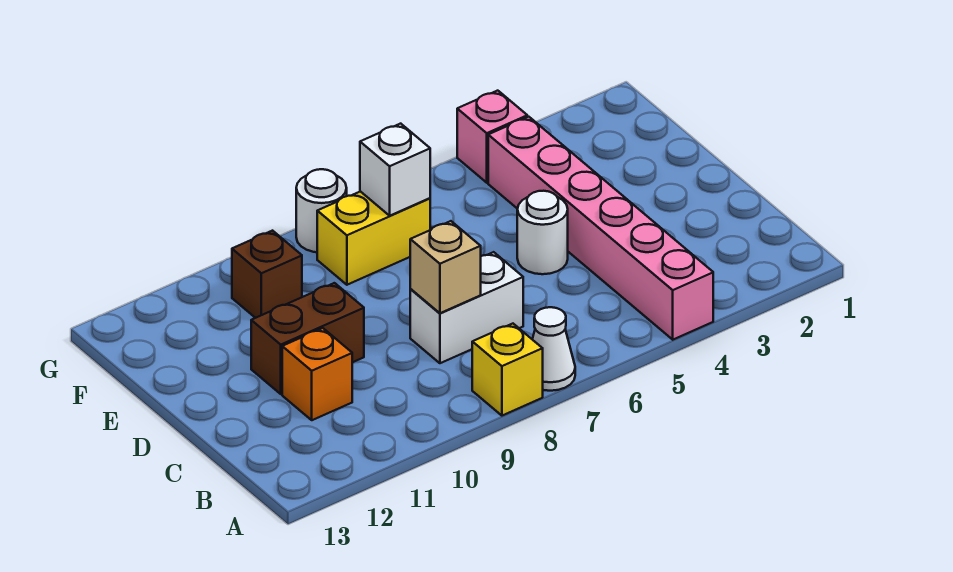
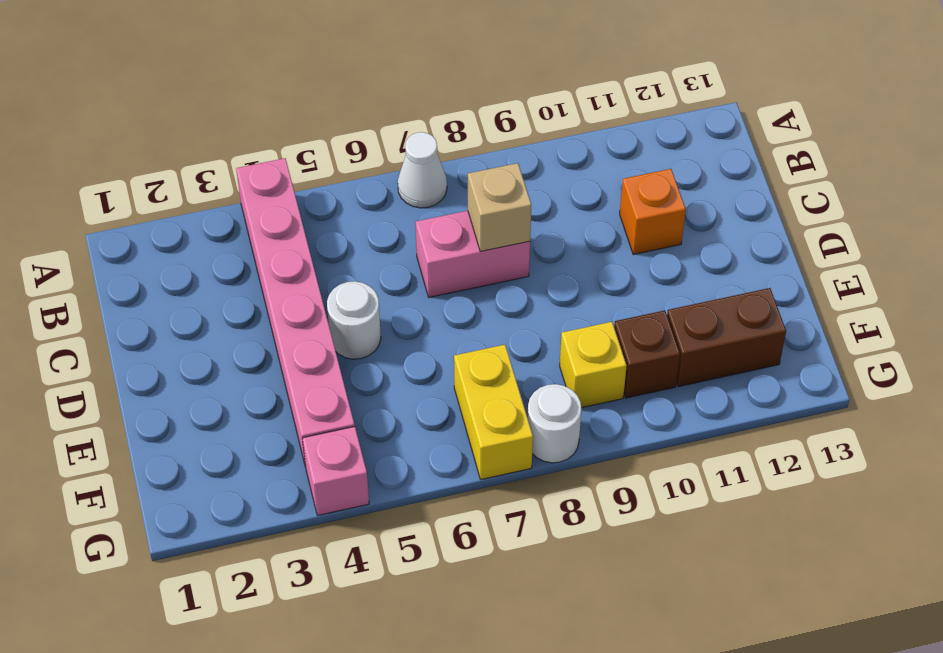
yellow 1x1 brick [472,324,543,416] -> yellow 1x1 brick moved to [560,322,627,408]
white 1x2 brick [410,252,523,363] -> pink 1x2 brick [416,211,530,297]
brown 1x2 brick [251,283,364,394] -> brown 1x2 brick moved to [667,288,786,387]
yellow 1x2 brick [317,191,430,285] -> yellow 1x2 brick turned to [454,345,533,479]
white 1x1 brick [360,124,430,216] -> none

